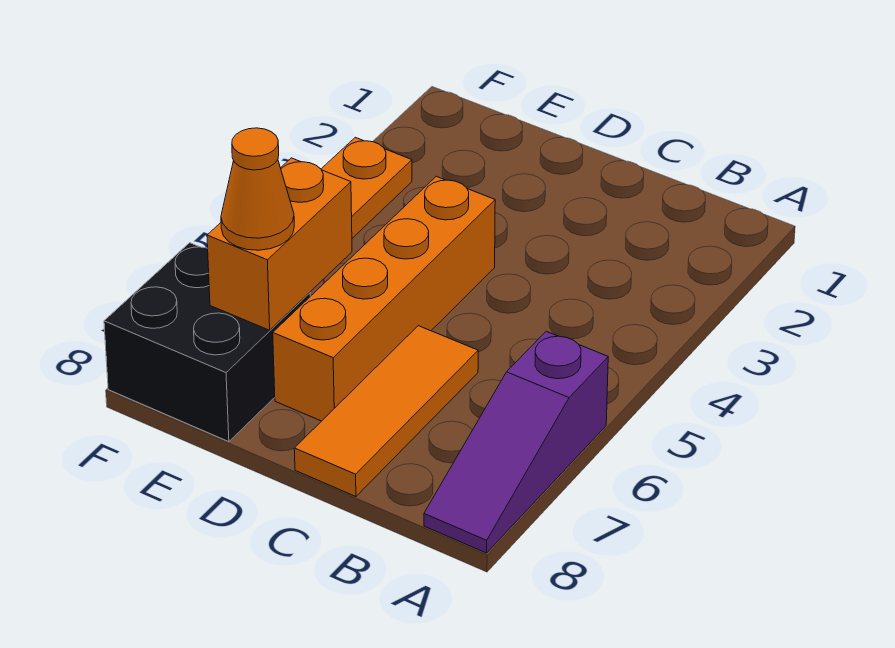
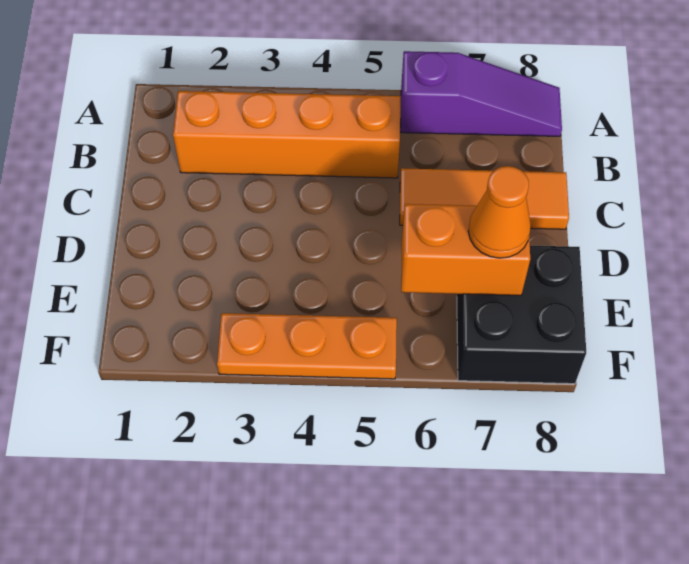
orange 1x4 brick [273,176,495,421] -> orange 1x4 brick moved to [173,91,400,178]

